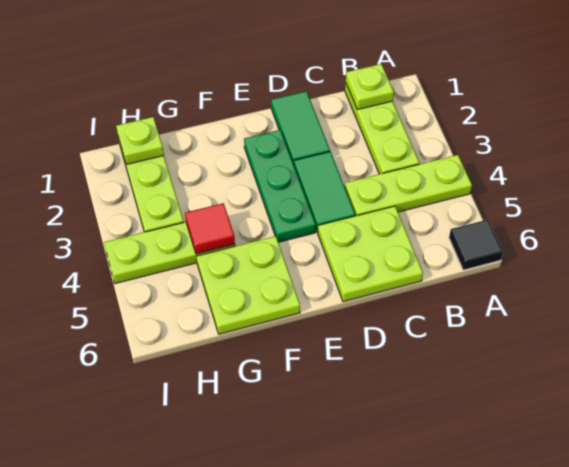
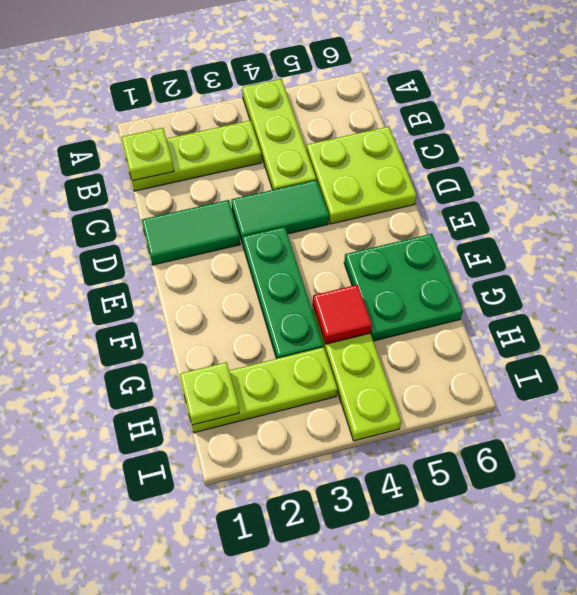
black 1x1 tile [449,220,503,270] -> none
green 1x3 plate [244,130,316,242] -> green 1x3 plate turned to [242,227,323,359]
lime 2x2 plate [196,236,300,334] -> green 2x2 plate [344,234,463,341]

